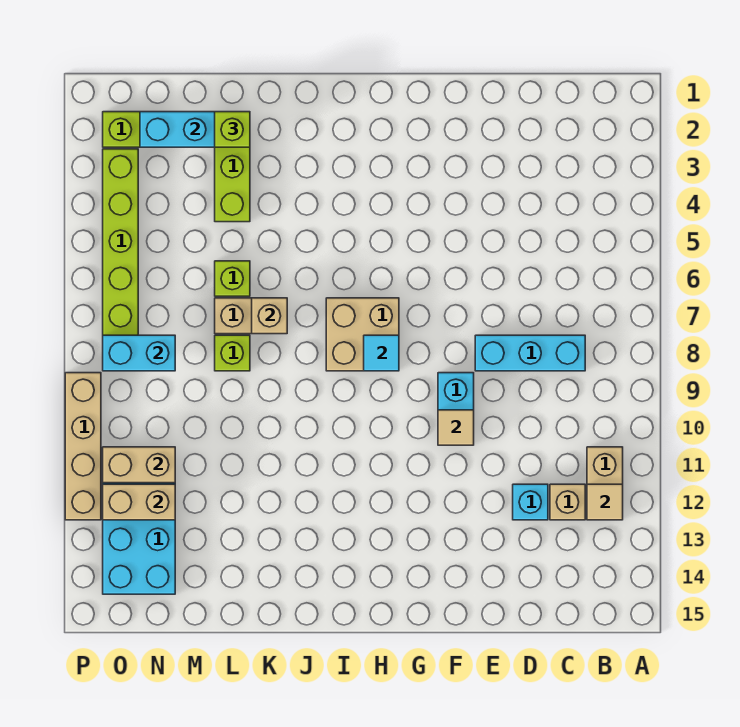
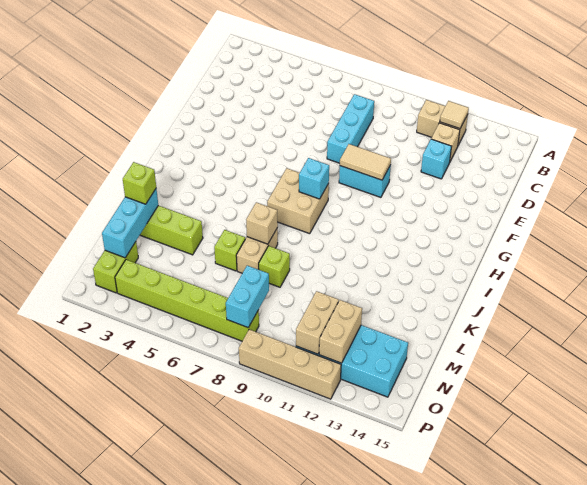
tan 1x1 tile [438,410,474,445] -> tan 1x2 tile [340,144,391,180]
cyan 1x1 tile [364,335,399,371] -> cyan 1x1 brick [299,158,329,199]

